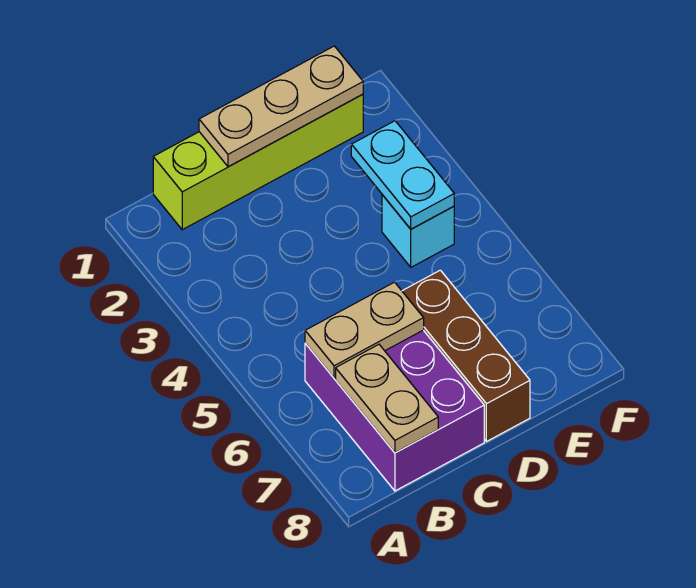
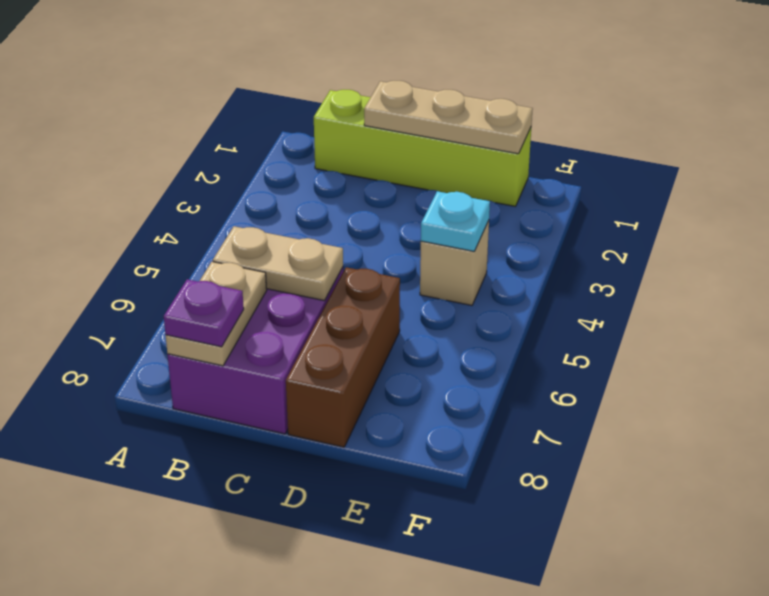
none -> purple 1x1 plate [164,279,244,347]
cyan 1x2 plate [351,121,454,229] -> cyan 1x1 plate [421,191,490,251]
cyan 1x1 brick [382,195,454,267] -> tan 1x1 brick [420,221,489,305]

